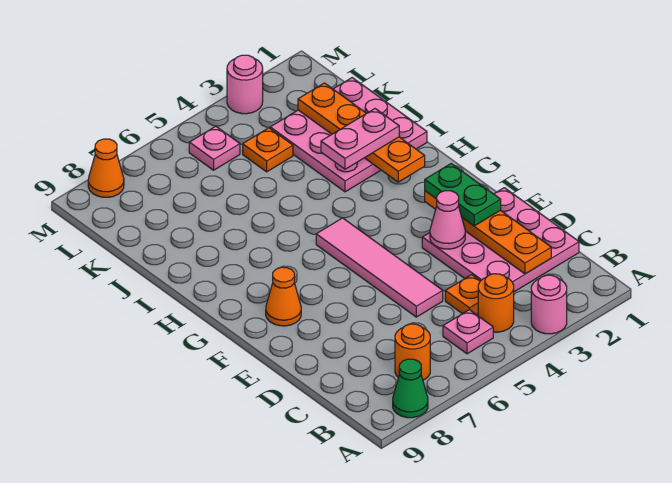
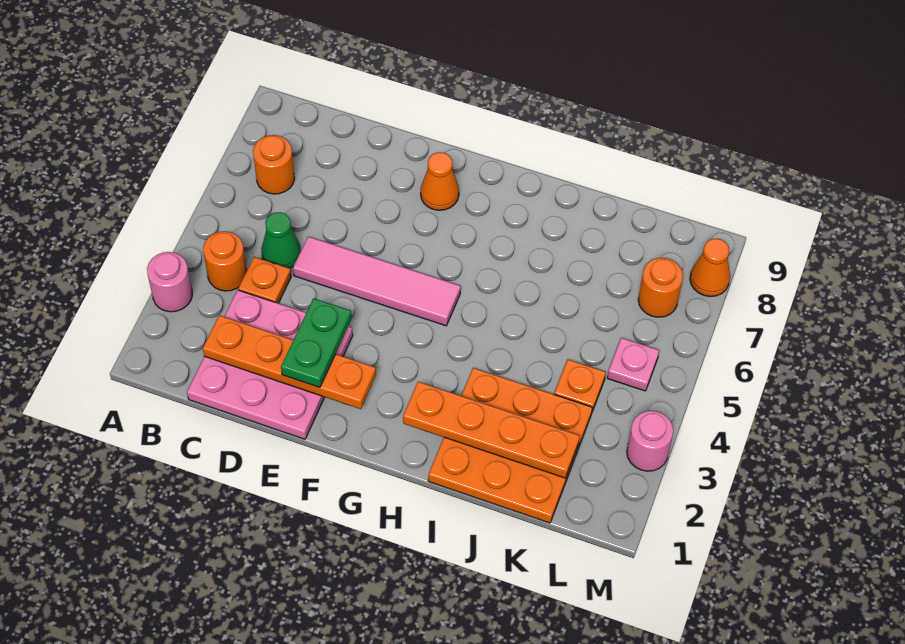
green 1x1 cone [393,359,428,418] -> green 1x1 cone moved to [262,212,301,268]
pink 1x1 plate [443,310,493,354] -> none
green 1x2 plate [425,164,501,226] -> green 1x2 plate turned to [281,298,352,387]
pink 1x1 cone [430,191,465,249] -> none
pink 3x3 plate [270,78,427,192] -> orange 3x3 plate [428,368,592,523]
pink 1x2 plate [321,109,399,169] -> none
none -> orange 1x1 round brick [638,258,683,317]

